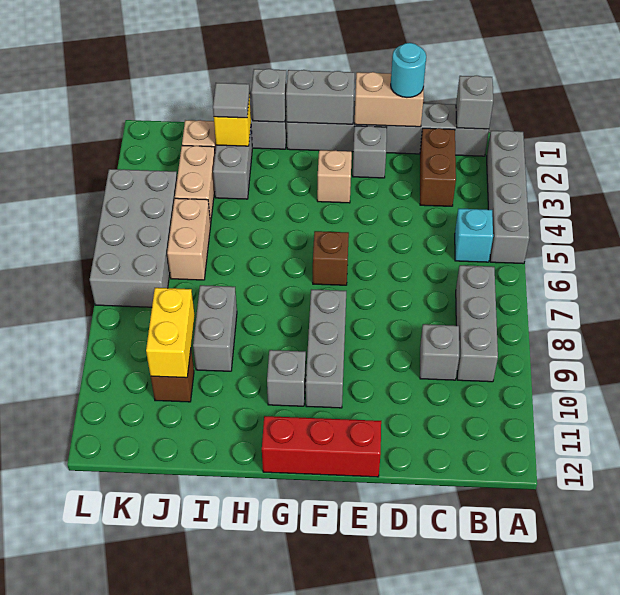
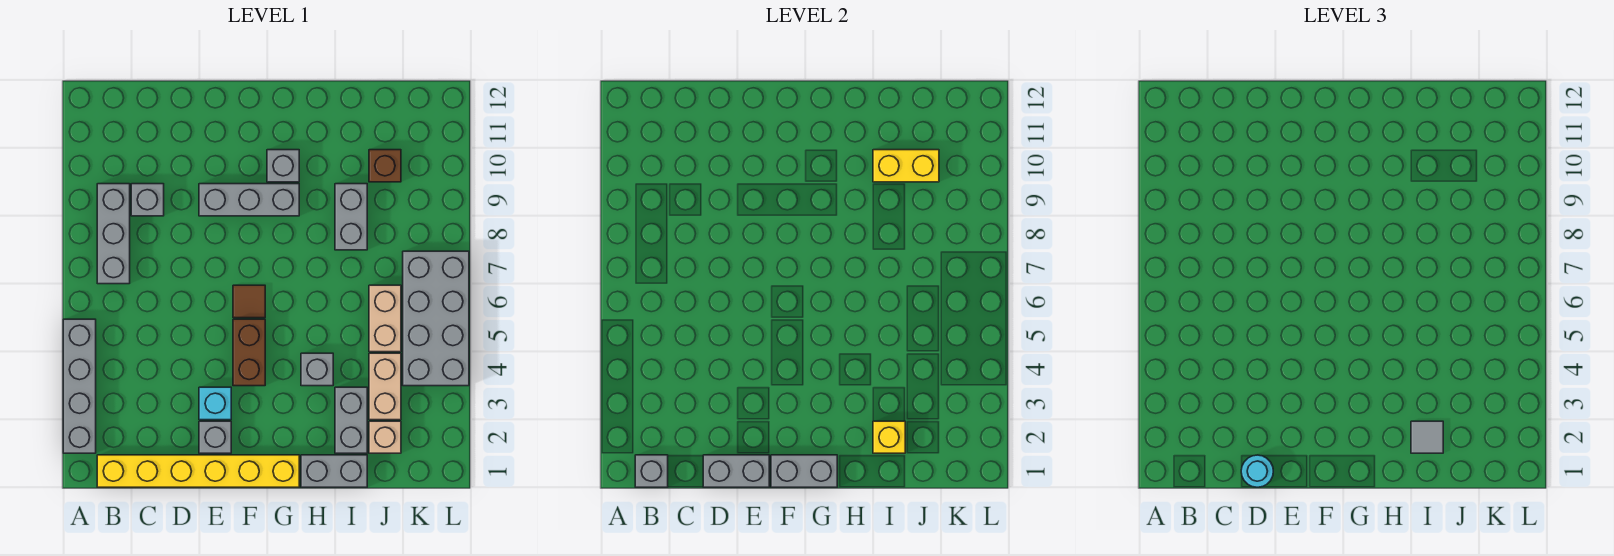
grey 1x6 brick [287,101,489,156] -> yellow 1x6 brick [97,455,299,487]
cyan 1x1 brick [455,209,493,262] -> cyan 1x1 brick moved to [199,387,231,420]
brown 1x2 brick [420,128,456,206] -> brown 1x2 brick moved to [233,319,265,386]
tan 1x2 brick [355,72,424,127] -> grey 1x2 brick [703,455,769,487]
red 1x3 brick [262,416,381,477] -> none
tan 1x1 brick [317,150,352,203] -> none
brown 1x1 brick [313,231,349,285] -> brown 1x1 tile [233,285,265,318]
grey 1x3 brick [306,289,346,408] -> grey 1x3 brick turned to [199,184,299,216]
grey 1x1 brick [251,69,287,122] -> grey 1x1 brick moved to [301,353,333,386]
yellow 1x2 brick [146,288,195,378] -> yellow 1x2 brick turned to [873,150,939,182]

